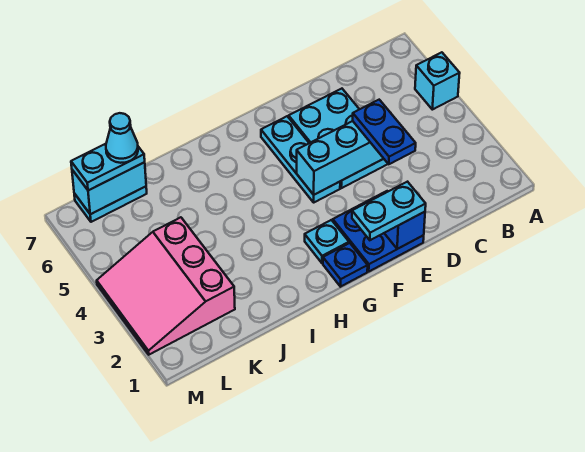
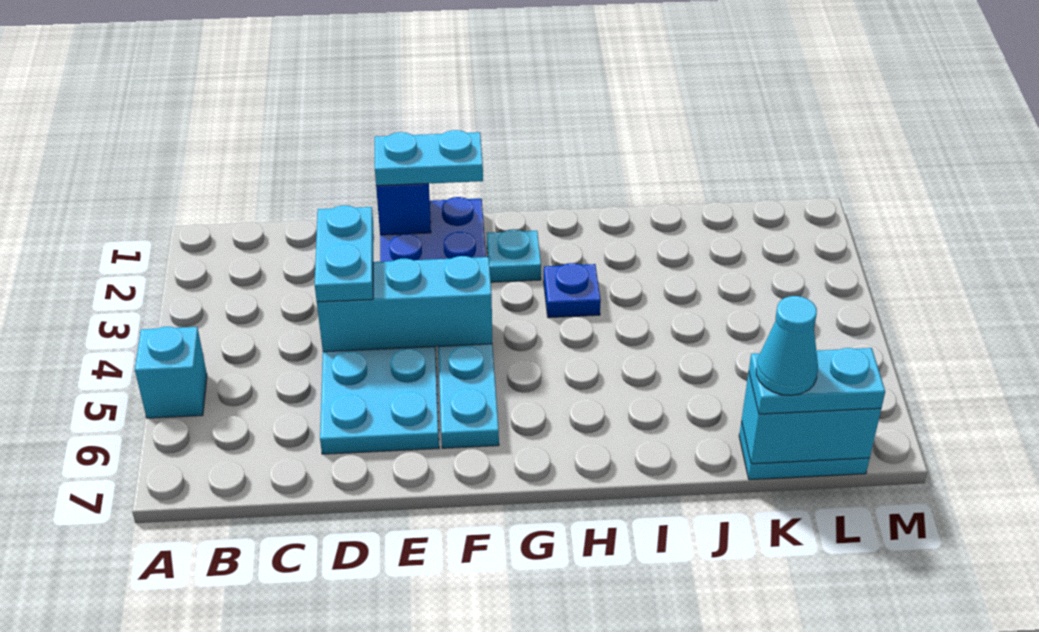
blue 1x2 plate [353,100,416,164] -> cyan 1x2 plate [315,205,373,302]
blue 1x1 plate [323,243,368,287] -> blue 1x1 plate moved to [544,263,601,318]
pink 3x3 slope [97,217,235,355] -> none

